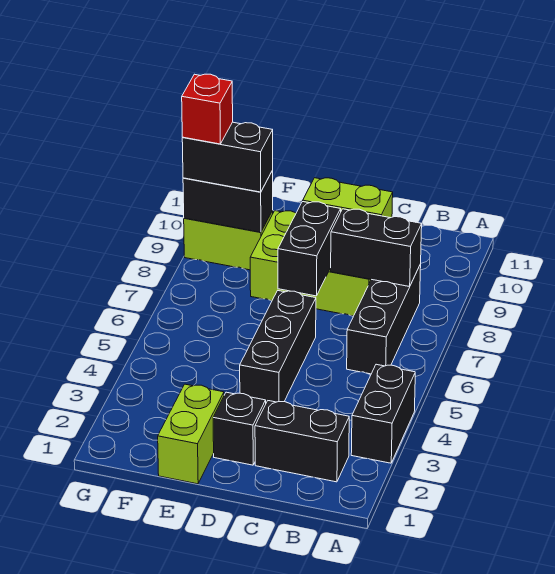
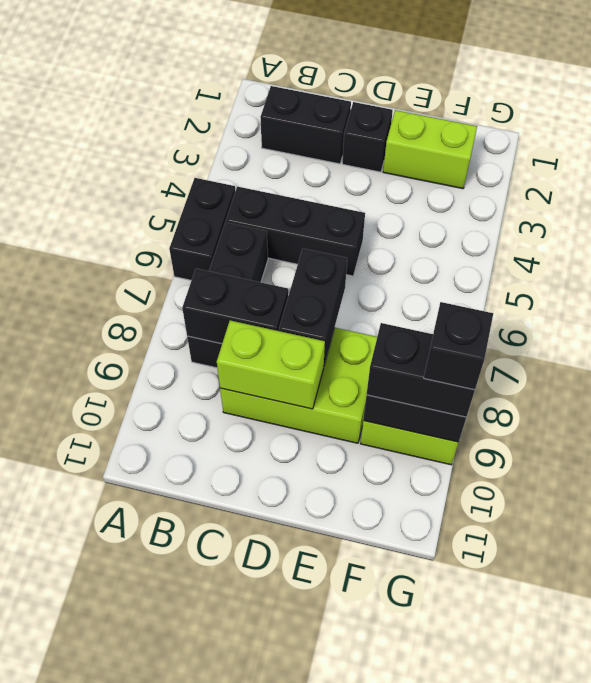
black 1x2 brick [351,364,415,463] -> black 1x2 brick moved to [169,178,235,280]
black 1x3 brick [240,291,316,403] -> black 1x3 brick turned to [226,187,365,276]
lime 1x2 brick [158,384,224,484] -> lime 1x2 brick turned to [383,110,477,189]
red 1x1 brick [182,74,233,144] -> black 1x1 brick [424,302,493,390]

